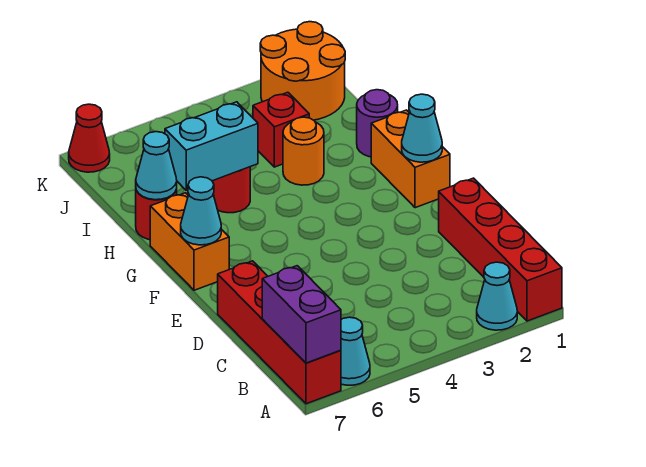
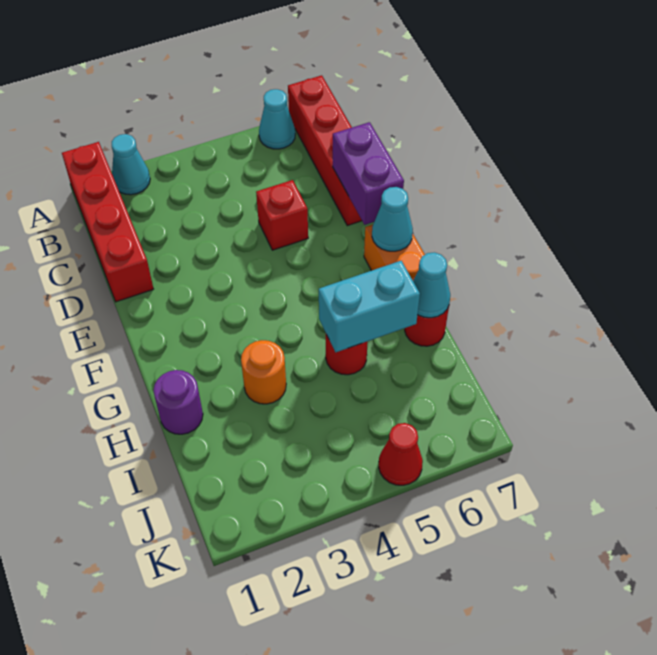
purple 1x2 brick [262,266,341,363] -> purple 1x2 brick moved to [333,122,404,225]
orange 1x2 brick [371,110,450,208] -> none
cyan 1x1 cone [402,94,442,162] -> none
red 1x1 brick [253,92,309,167] -> red 1x1 brick moved to [256,180,308,250]
orange 2x2 round brick [260,22,345,120] -> none
red 1x1 cone [69,104,110,172] -> red 1x1 cone moved to [379,423,423,485]

